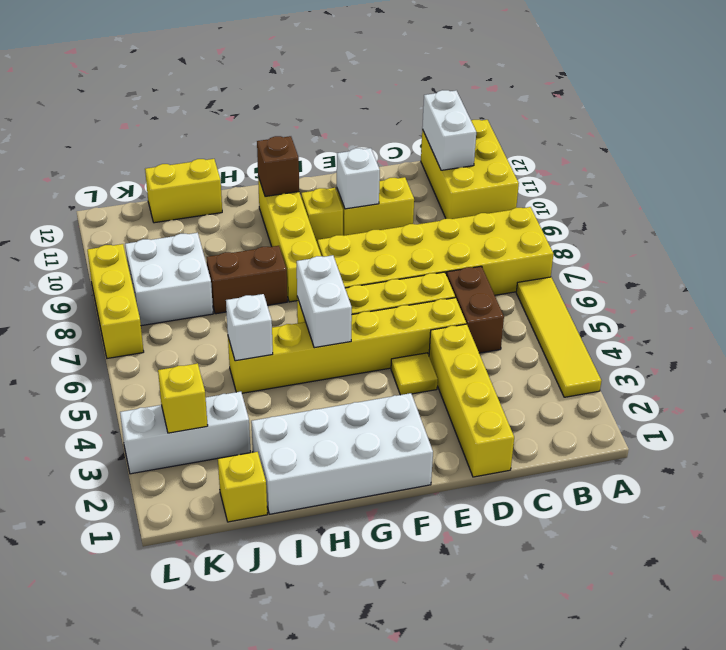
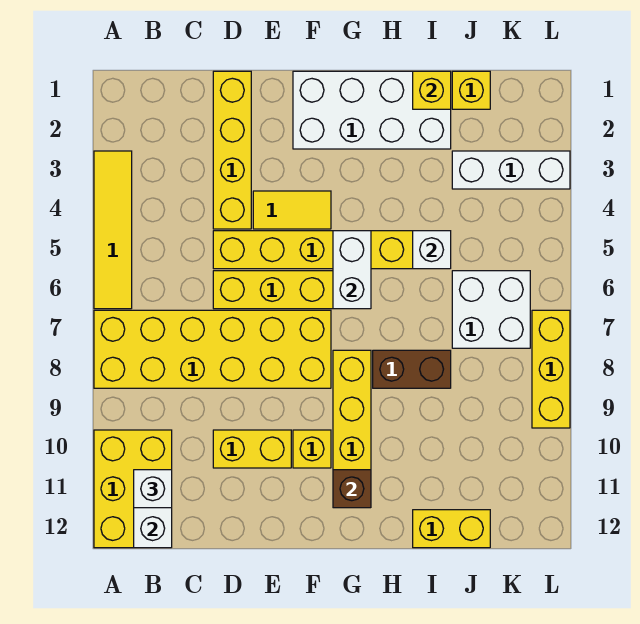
brown 1x2 brick [447,266,504,353] -> none
yellow 1x1 tile [391,353,438,395] -> yellow 1x2 tile [253,191,331,229]
white 1x1 brick [337,148,380,209] -> white 1x1 brick moved to [134,470,172,508]
white 2x2 brick [125,233,213,326] -> white 2x2 brick moved to [452,271,530,348]
yellow 1x1 brick [158,363,208,433] -> yellow 1x1 brick moved to [413,71,451,109]

